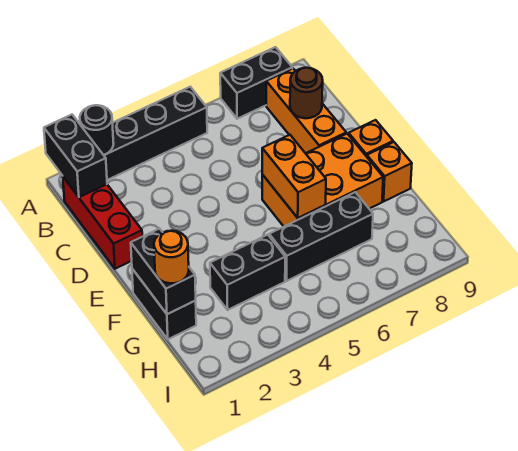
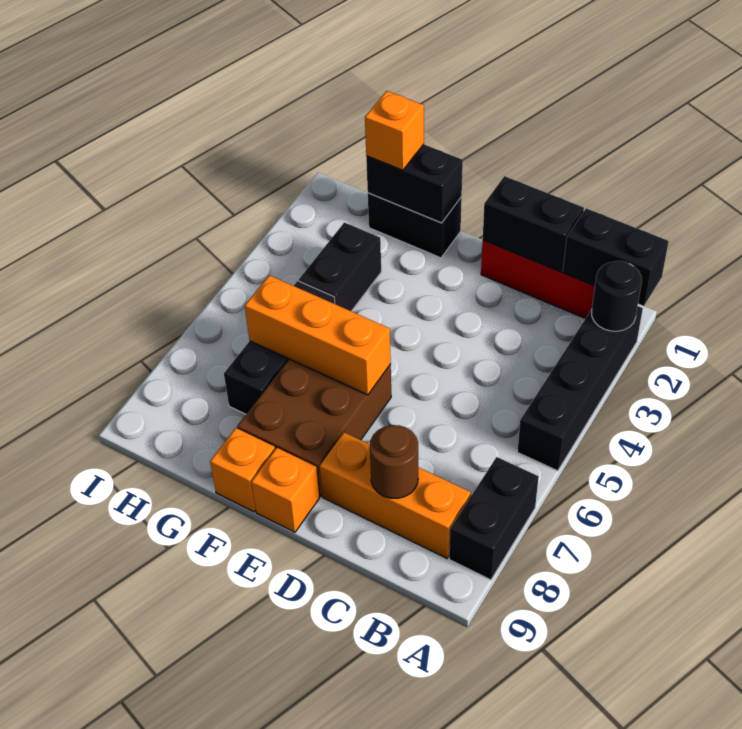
none -> black 1x2 brick [483,176,584,272]
orange 2x3 brick [262,134,383,226] -> brown 2x3 brick [237,359,391,497]
orange 1x2 brick [262,135,326,218] -> orange 1x3 brick [245,275,391,395]
orange 1x1 round brick [154,231,189,283] -> orange 1x1 brick [365,91,424,170]

